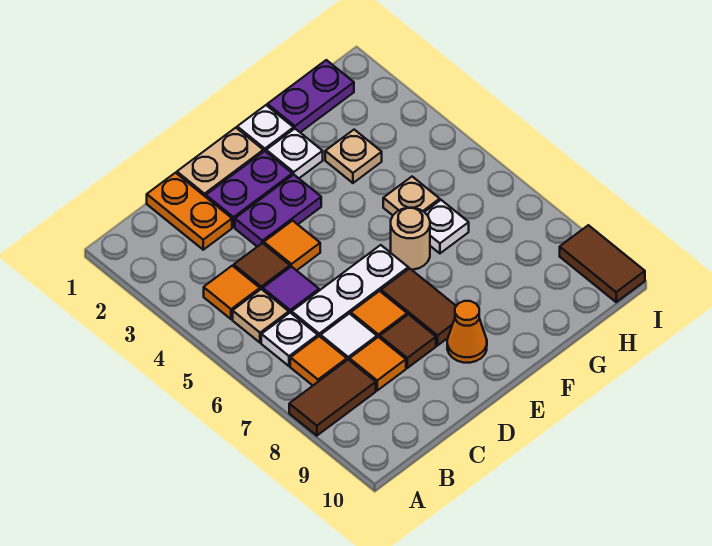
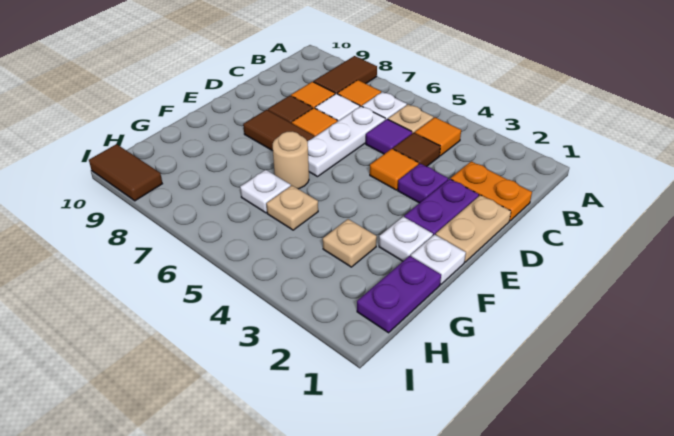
purple 1x2 plate [235,175,321,247] -> purple 1x1 plate [398,164,448,203]
orange 1x1 cone [447,301,487,363] -> none

